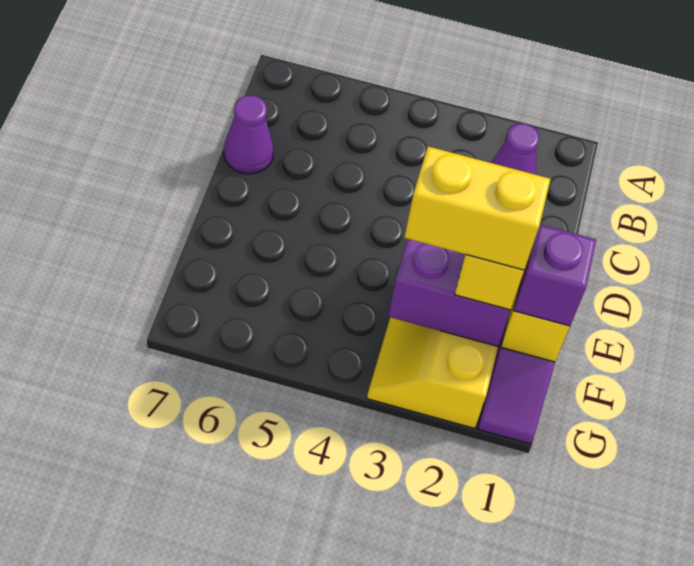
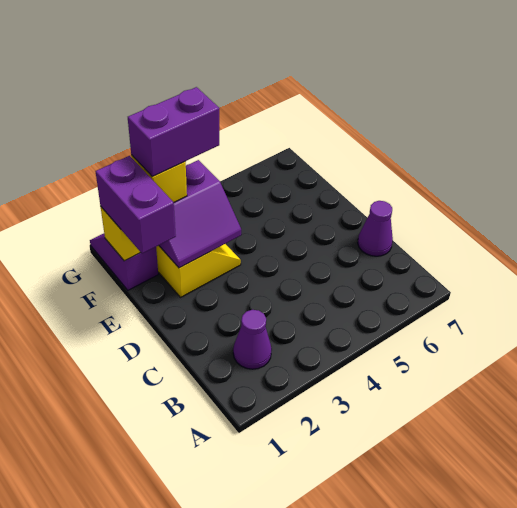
purple 1x1 brick [514,225,596,326] -> purple 1x2 brick [96,156,176,254]
yellow 1x2 brick [404,146,550,270] -> purple 1x2 brick [128,87,219,176]

